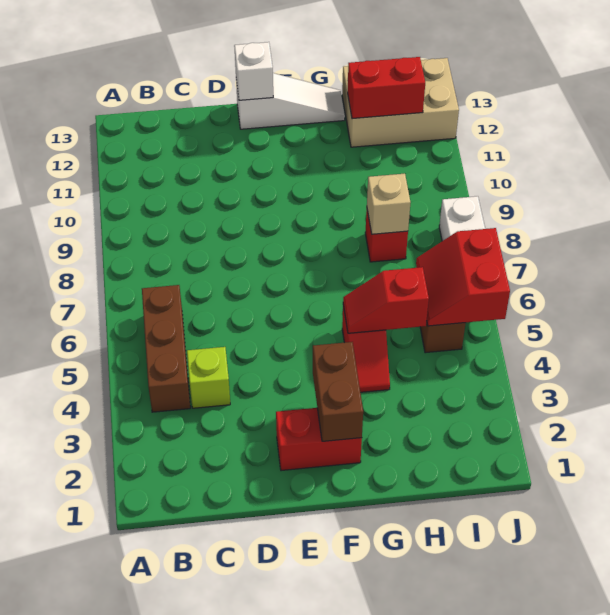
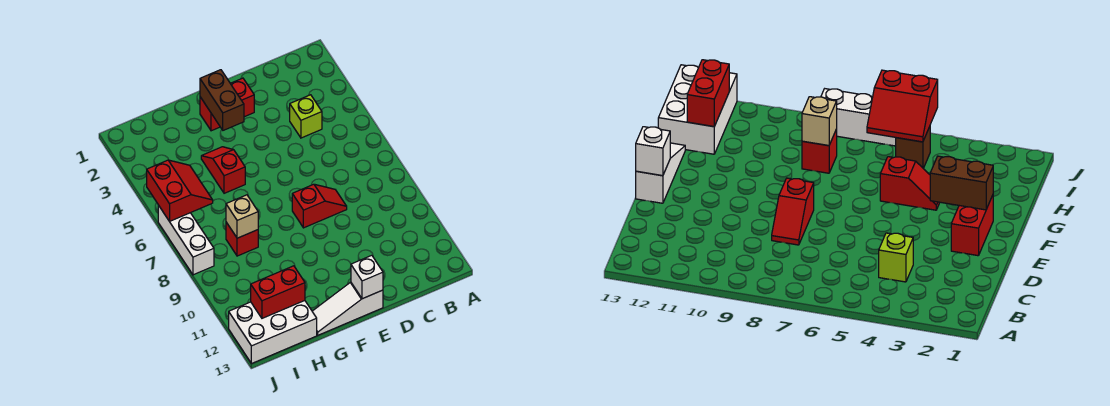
brown 1x3 brick [142,285,190,412] -> none
red 1x2 slope [343,267,429,333] -> red 1x2 slope moved to [292,184,347,228]
tan 2x3 brick [342,58,459,147] -> white 2x3 brick [229,301,317,364]

